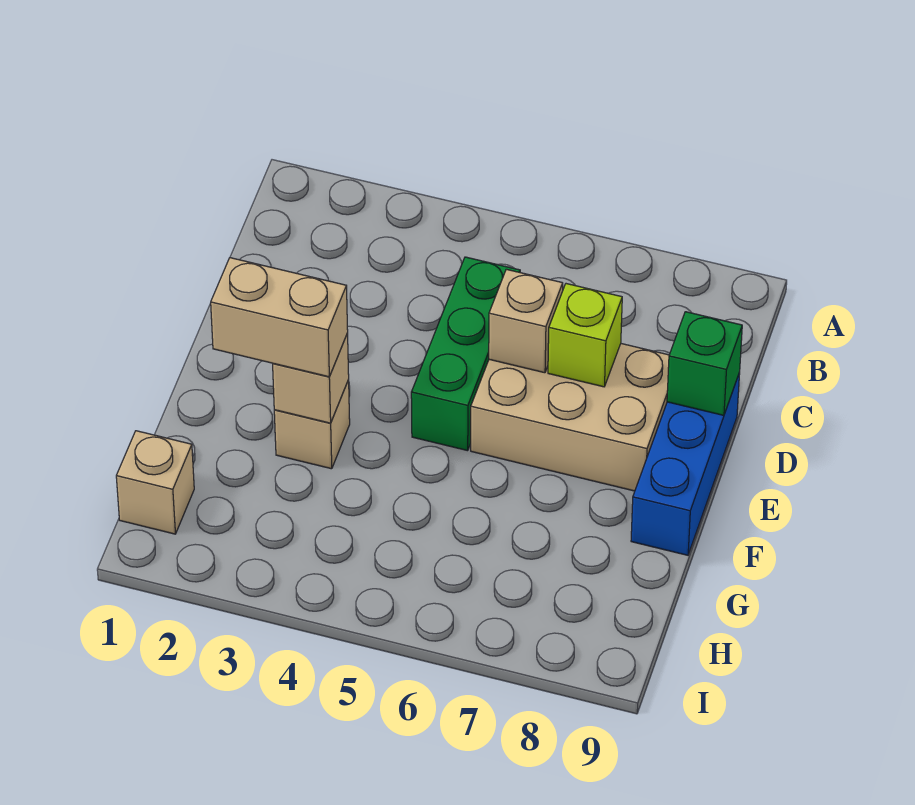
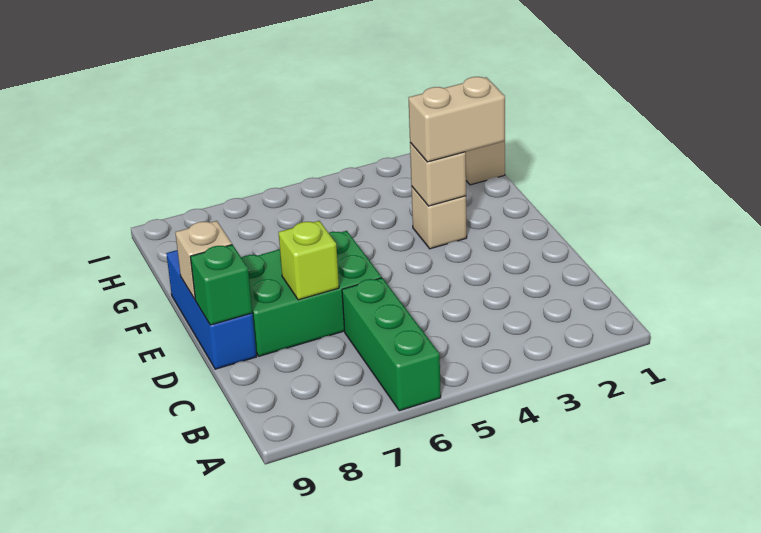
green 1x3 brick [411,257,520,451] -> green 1x3 brick moved to [342,278,441,411]
tan 2x3 brick [471,344,669,491] -> green 2x3 brick [241,231,381,356]
tan 1x1 brick [489,269,563,373] -> tan 1x1 brick moved to [175,221,232,299]

